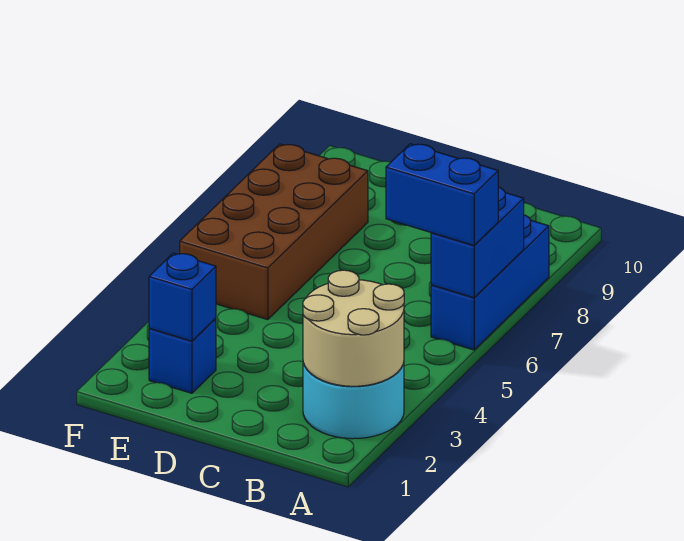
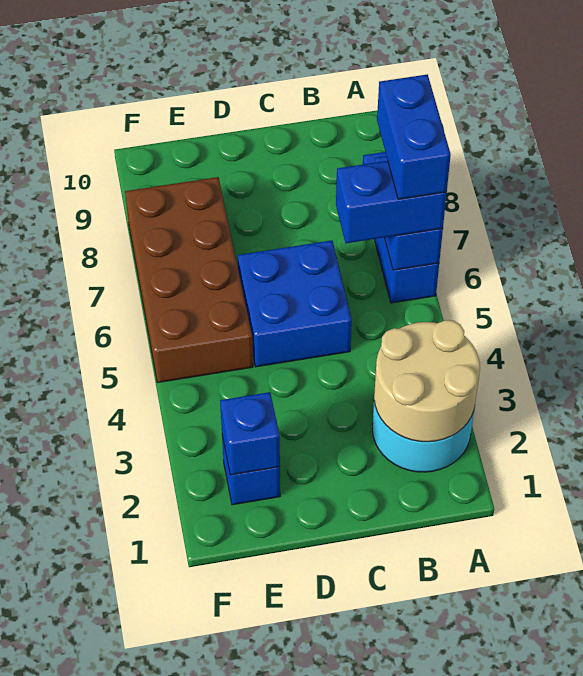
none -> blue 1x2 brick [377,74,451,200]
none -> blue 2x2 brick [238,240,352,367]

